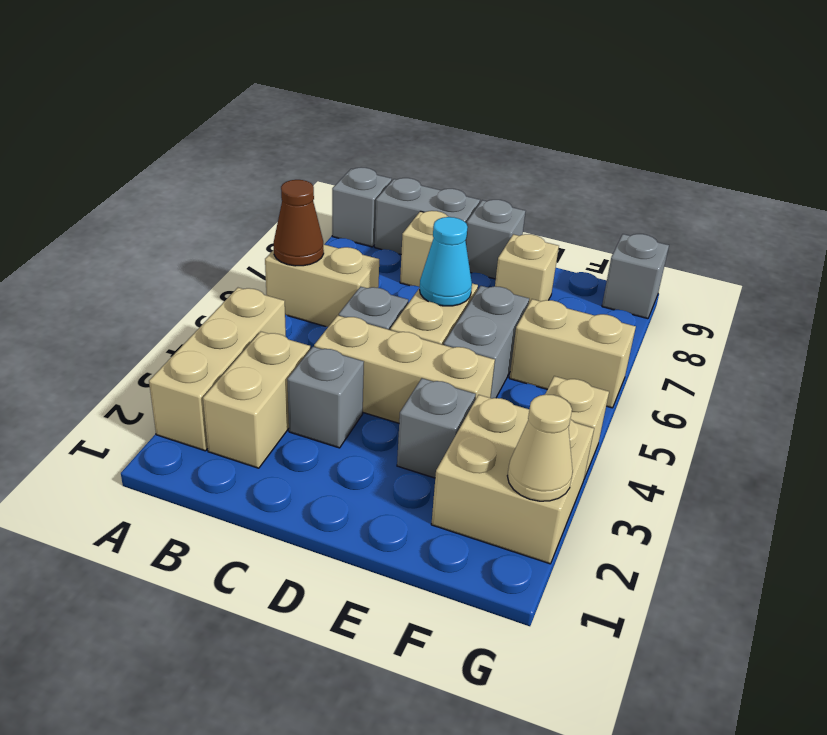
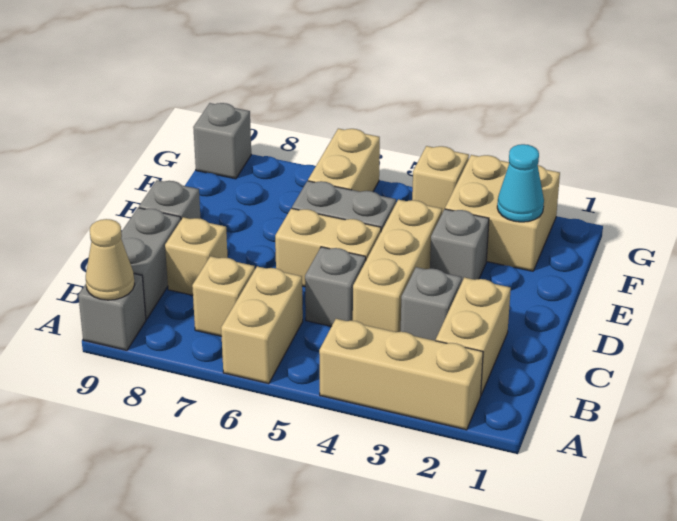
brown 1x1 cone [274,180,324,266] -> none
tan 1x2 brick [203,332,310,468] -> tan 1x2 brick turned to [436,277,511,395]
cyan 1x1 cone [420,217,472,306] -> cyan 1x1 cone moved to [497,144,544,222]
tan 1x1 brick [495,234,559,303] -> tan 1x1 brick moved to [192,256,255,336]
tan 1x1 cone [507,394,573,501] -> tan 1x1 cone moved to [86,219,135,300]

